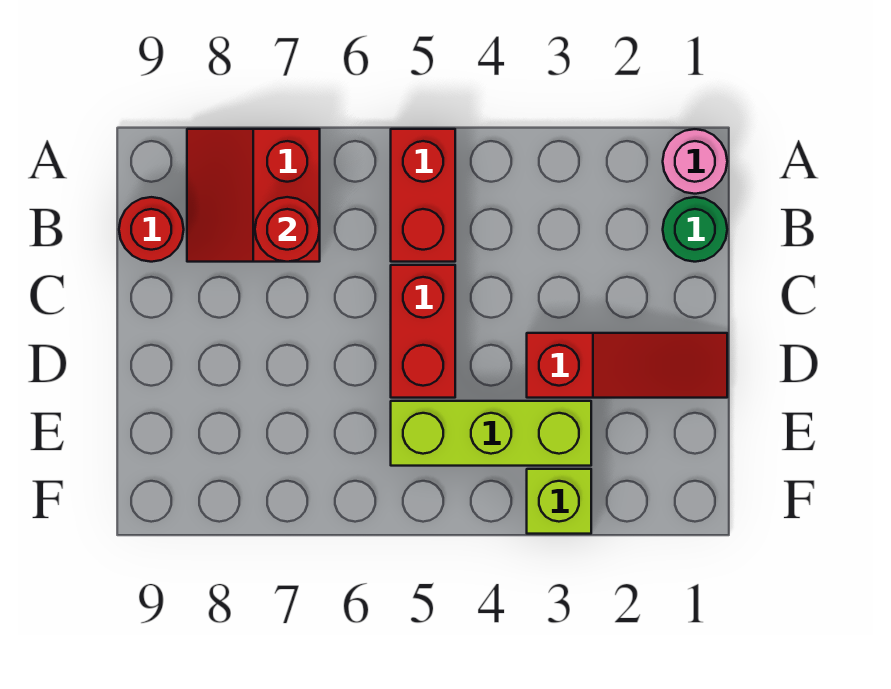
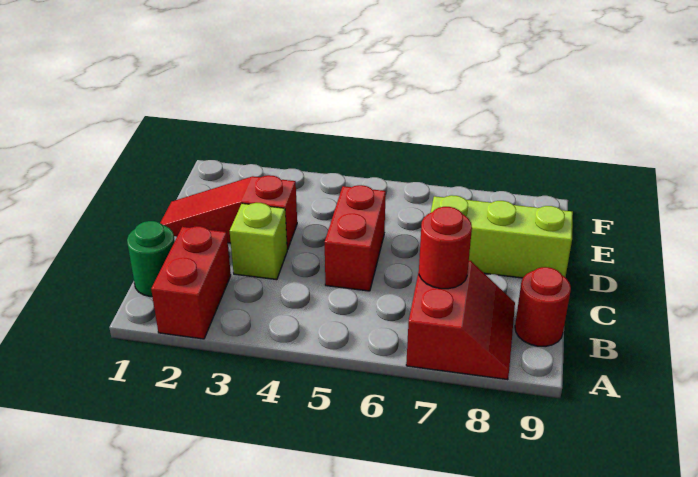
pink 1x1 round brick [663,129,727,194] -> none
red 1x2 brick [391,129,455,262] -> red 1x2 brick moved to [151,226,231,339]
lime 1x3 brick [391,401,591,466] -> lime 1x3 brick moved to [431,195,573,278]
lime 1x1 brick [527,469,591,534] -> lime 1x1 brick moved to [230,203,287,280]

